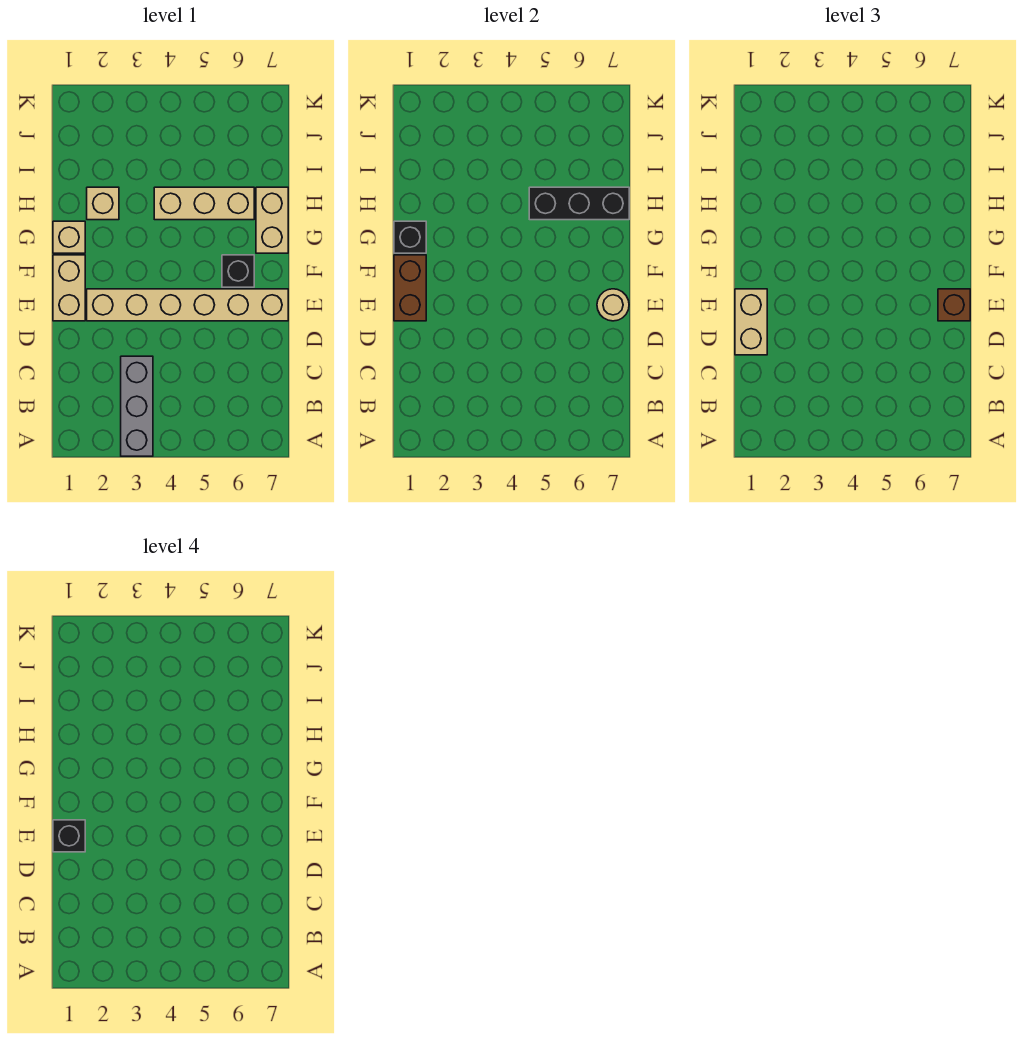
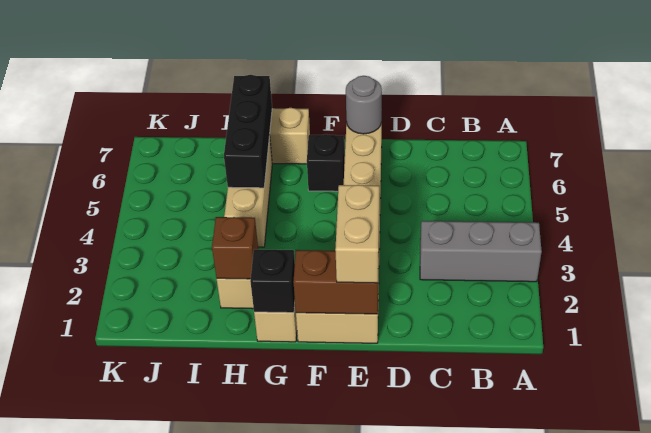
tan 1x2 brick [735,289,767,355] -> tan 1x2 brick turned to [335,185,379,283]
black 1x1 brick [53,820,85,852] -> none
tan 1x1 round brick [597,289,629,321] -> grey 1x1 round brick [346,76,382,134]
brown 1x1 brick [938,289,970,321] -> brown 1x1 brick moved to [212,217,258,279]

